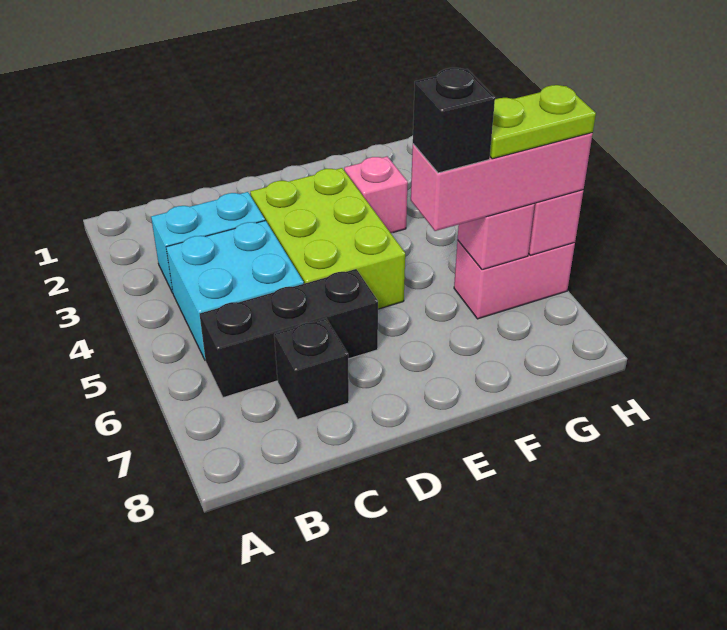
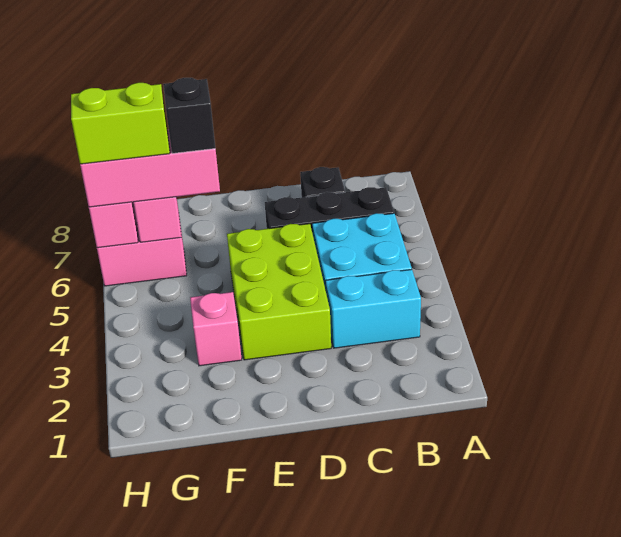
lime 1x2 plate [490,85,596,159] -> lime 1x2 brick [71,83,170,164]

